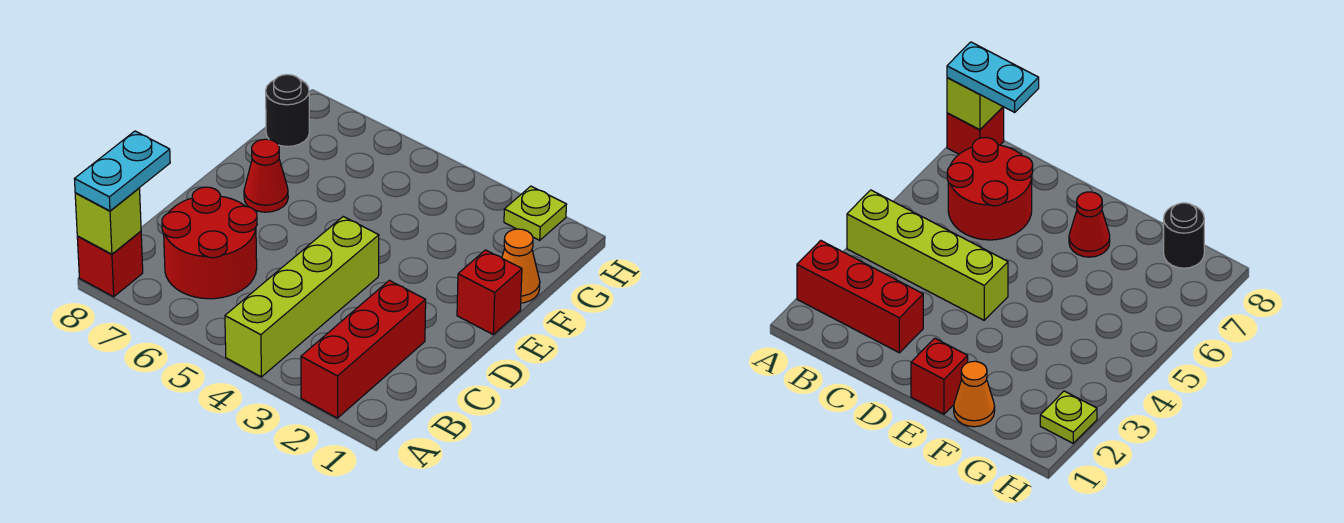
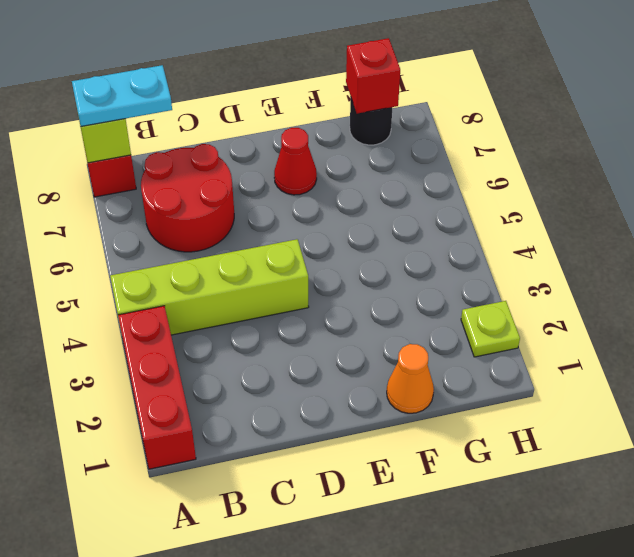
red 1x3 brick [301,280,426,418] -> red 1x3 brick turned to [118,306,196,469]
red 1x1 brick [457,250,522,334] -> red 1x1 brick moved to [346,38,400,114]

